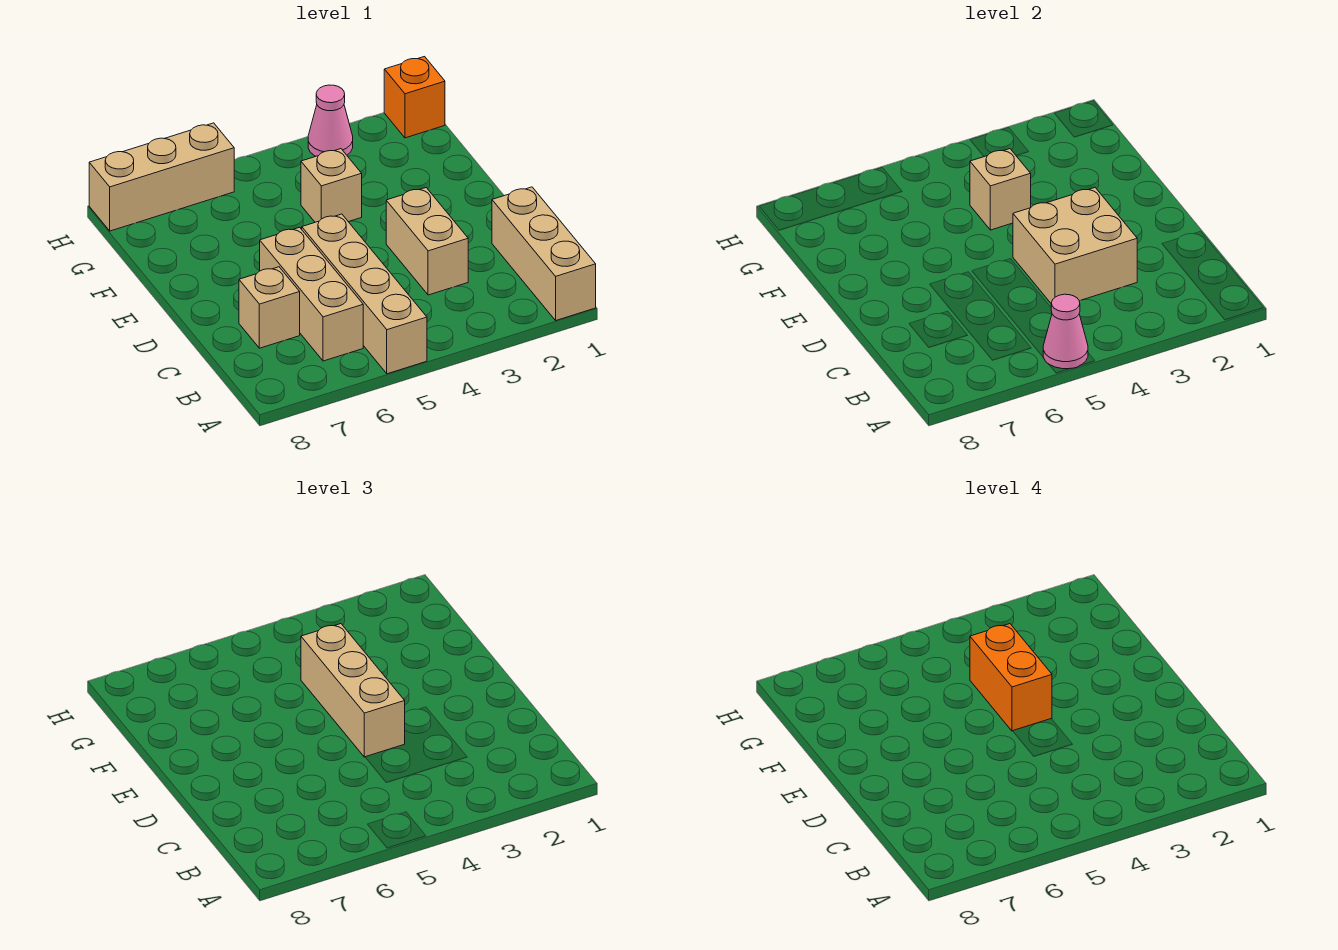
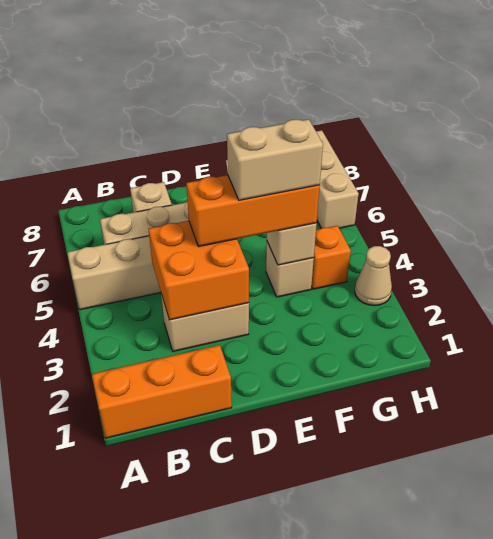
tan 1x3 brick [492,187,596,320] -> orange 1x3 brick [92,345,232,438]
pink 1x1 cone [1043,294,1088,369] -> none
tan 2x2 brick [1013,188,1137,303] -> orange 2x2 brick [149,221,249,320]
tan 1x3 brick [301,624,405,757] -> orange 1x3 brick [186,175,320,247]
orange 1x2 brick [970,624,1052,731] -> tan 1x2 brick [227,119,323,200]
orange 1x1 brick [384,57,445,138] -> orange 1x1 brick moved to [311,226,351,289]
pink 1x1 cone [308,85,353,156] -> tan 1x1 cone [355,246,392,306]

